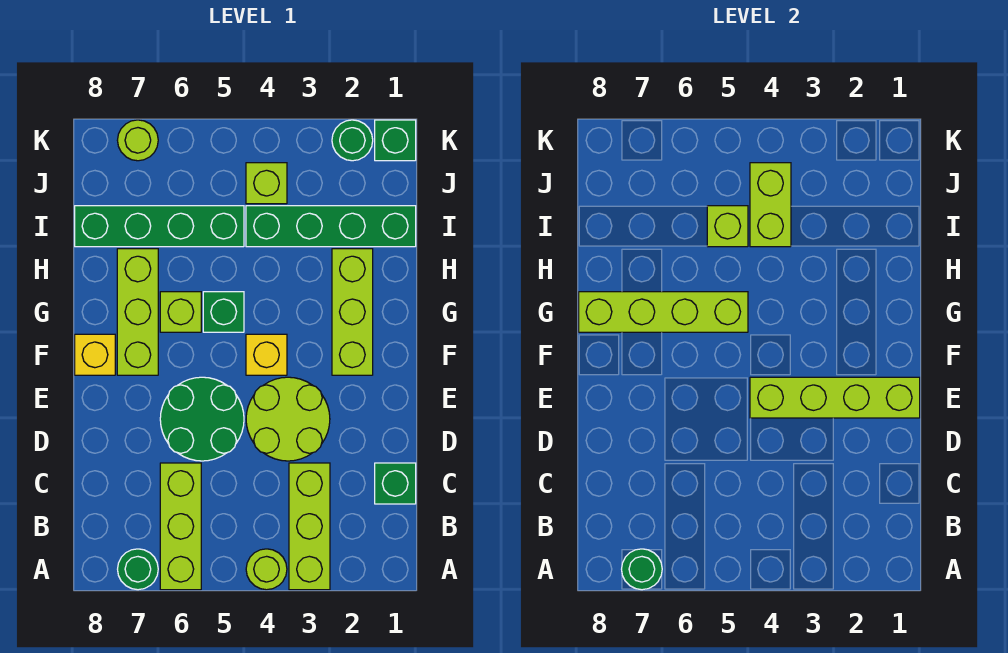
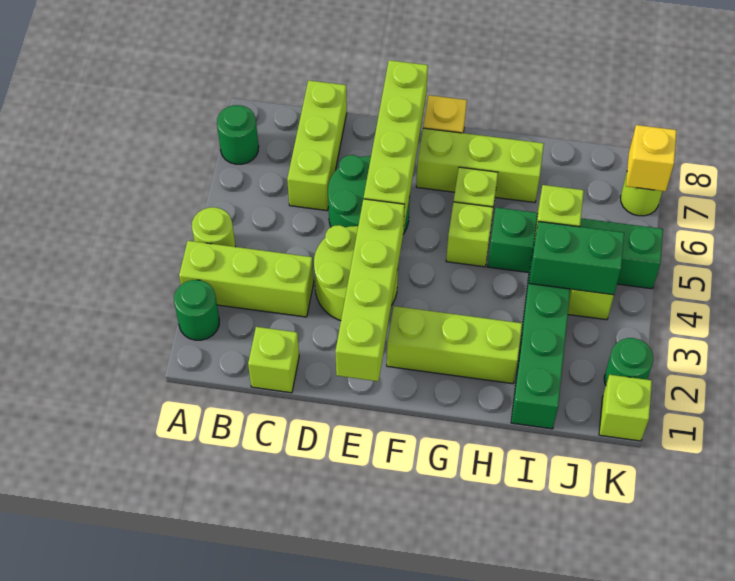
lime 1x3 brick [160,463,201,590] -> lime 1x3 brick turned to [287,80,347,211]
green 1x1 round brick [622,549,662,590] -> green 1x1 round brick moved to [174,280,219,340]
green 1x1 brick [375,463,416,504] -> lime 1x1 brick [248,327,299,393]
yellow 1x1 brick [246,334,287,375] -> yellow 1x1 brick moved to [626,125,677,191]
green 1x1 brick [203,292,244,332] -> lime 1x1 brick [446,202,493,267]
lime 1x4 brick [579,292,748,332] -> lime 1x4 brick moved to [364,60,428,226]
lime 1x2 brick [750,163,791,247] -> green 1x2 brick [529,221,624,295]
green 1x4 brick [75,206,244,247] -> green 1x4 brick turned to [488,207,663,289]
green 1x1 brick [375,120,416,161] -> lime 1x1 brick [599,375,652,441]

